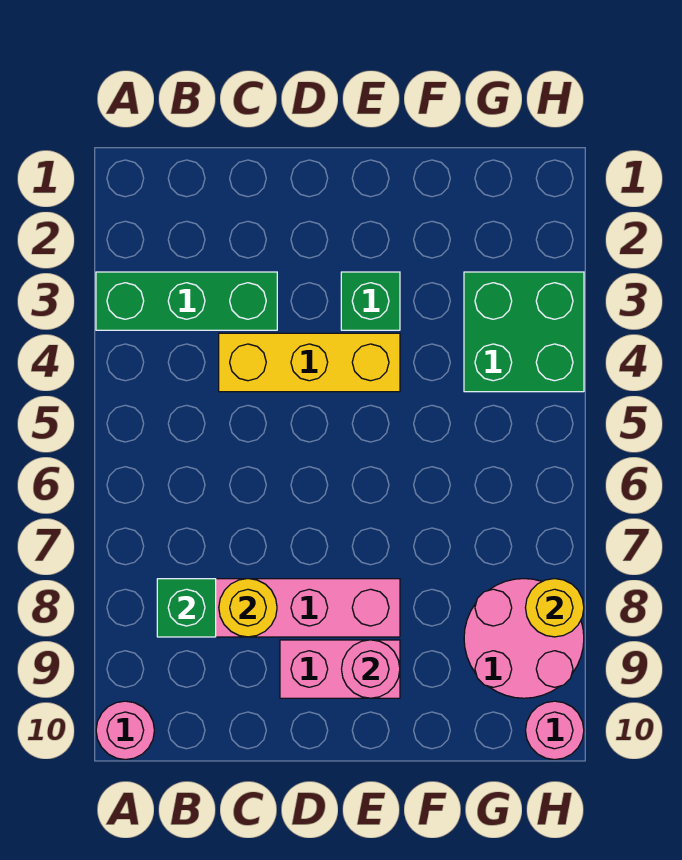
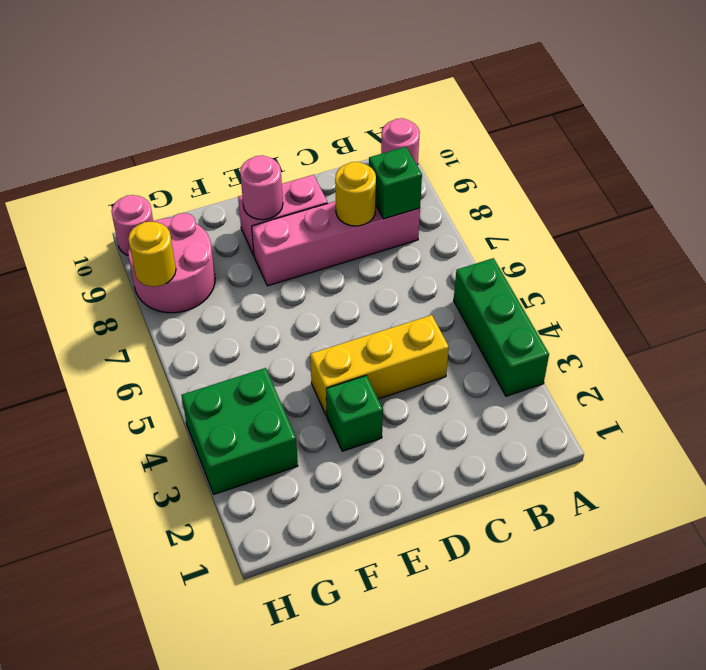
green 1x3 brick [96,272,277,330] -> green 1x3 brick turned to [454,258,549,396]

